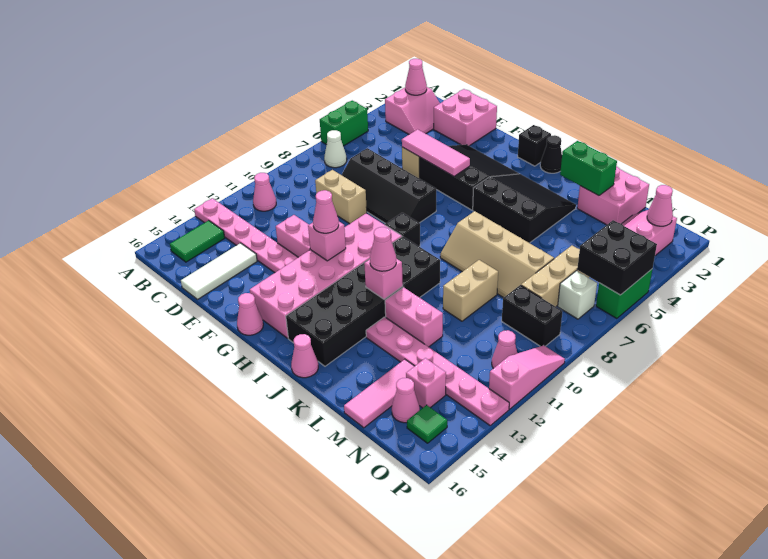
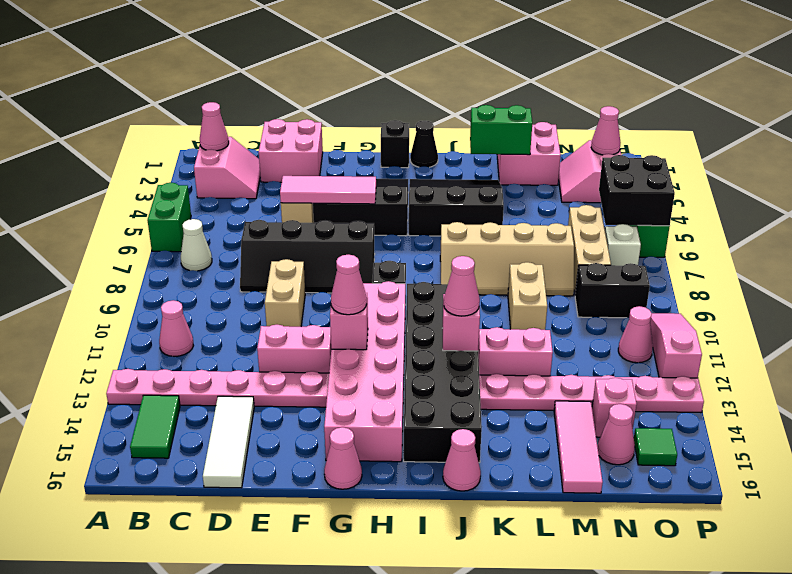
tan 1x2 brick [315,170,367,224] -> tan 1x2 brick turned to [265,259,305,327]

